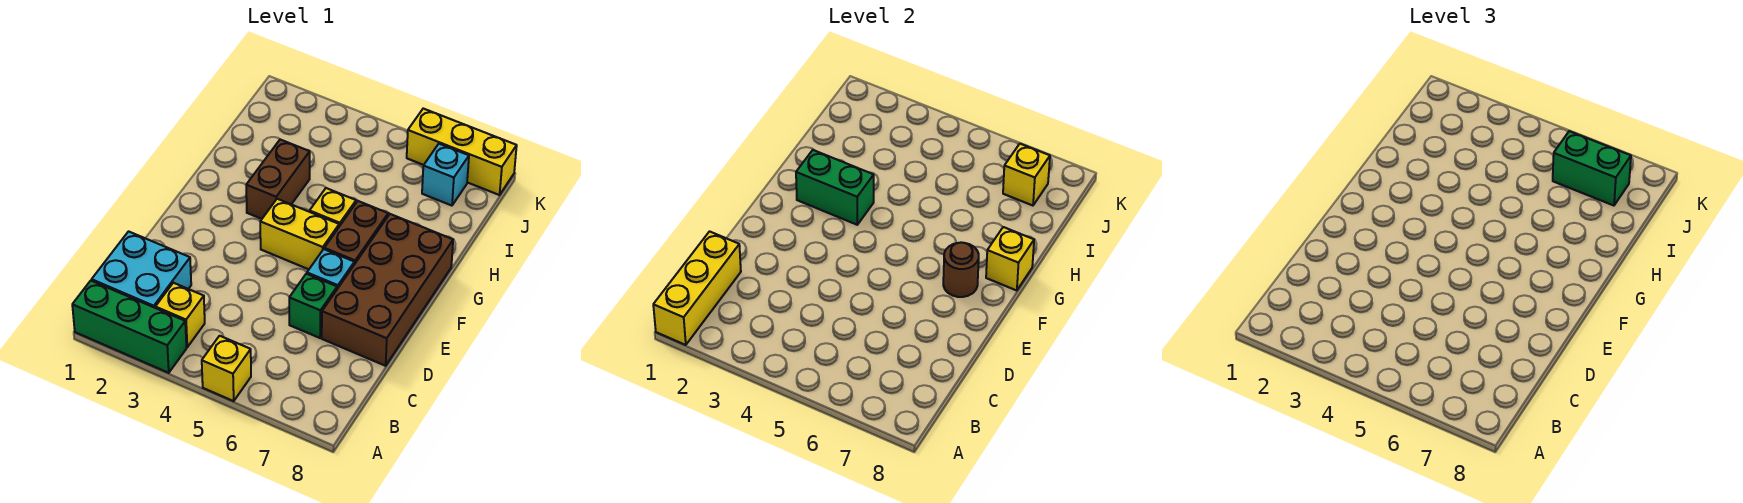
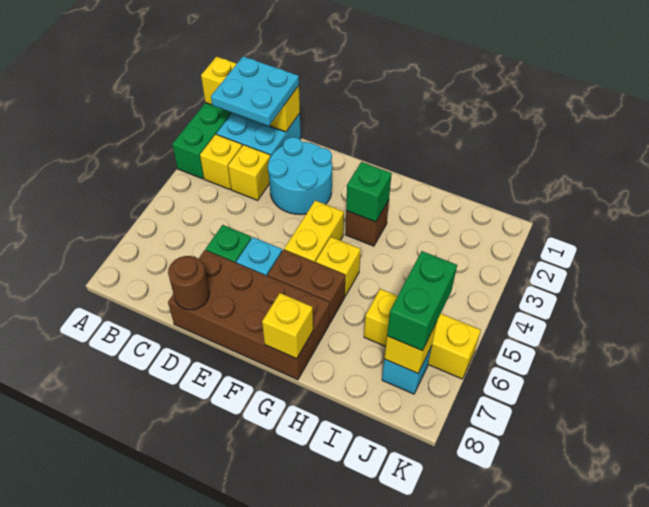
yellow 1x1 brick [202,336,251,401] -> yellow 1x1 brick moved to [228,145,270,200]
none -> cyan 2x2 plate [211,56,299,126]
none -> cyan 2x2 round brick [268,137,332,215]
brown 1x1 round brick [943,242,979,297] -> brown 1x1 round brick moved to [168,256,209,310]
green 1x2 brick [796,150,874,225] -> green 1x1 brick [346,162,392,222]
brown 1x2 brick [246,140,310,219] -> brown 1x1 brick [345,200,389,246]
yellow 1x3 brick [407,109,517,195] -> yellow 1x3 brick turned to [364,289,481,379]

